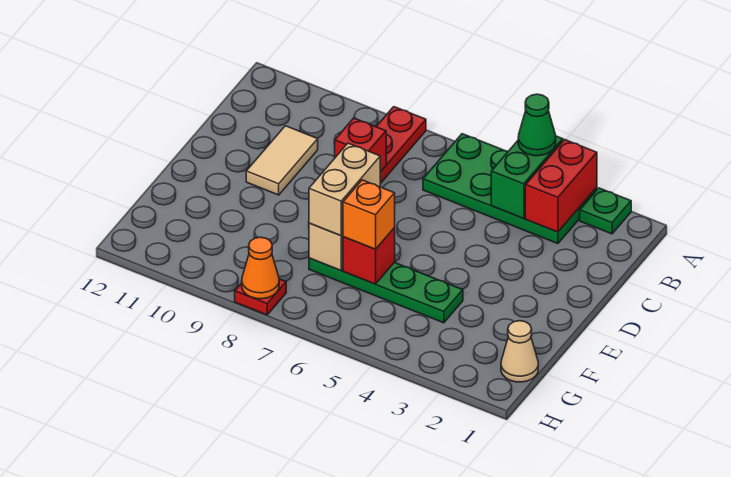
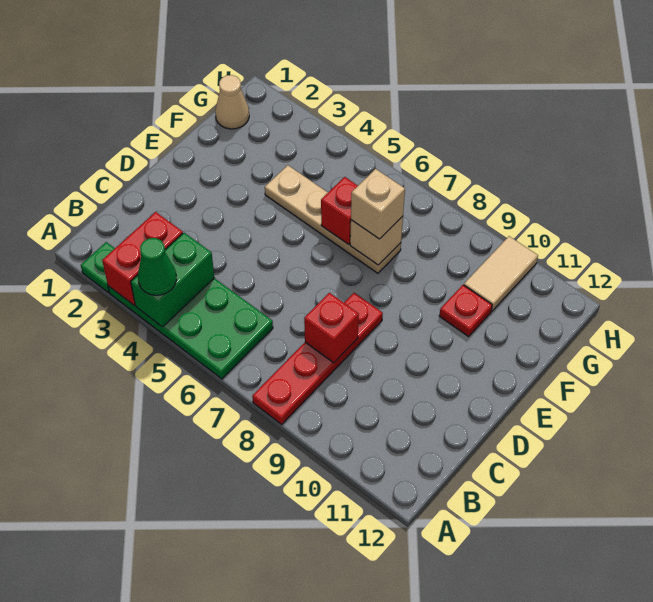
tan 1x2 tile [246,126,318,195] -> tan 1x2 tile moved to [464,236,538,311]
tan 1x2 brick [309,143,380,236] -> tan 1x1 brick [351,169,405,239]
green 1x4 plate [309,258,463,323] -> tan 1x4 plate [265,165,401,273]
orange 1x1 brick [343,180,395,249] -> none
red 1x1 plate [235,279,286,315] -> red 1x1 plate moved to [439,285,492,337]
orange 1x1 cone [242,237,279,299] -> none

